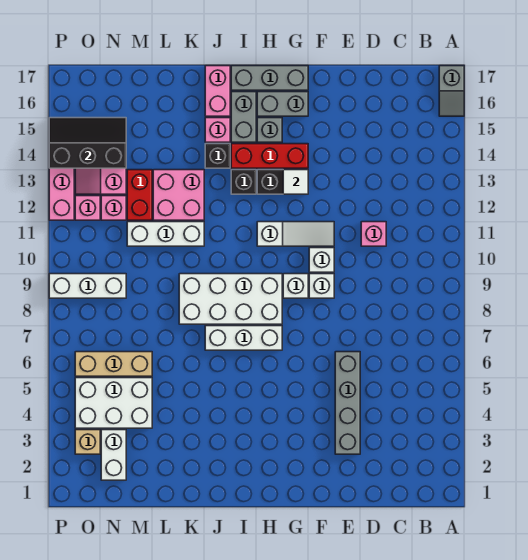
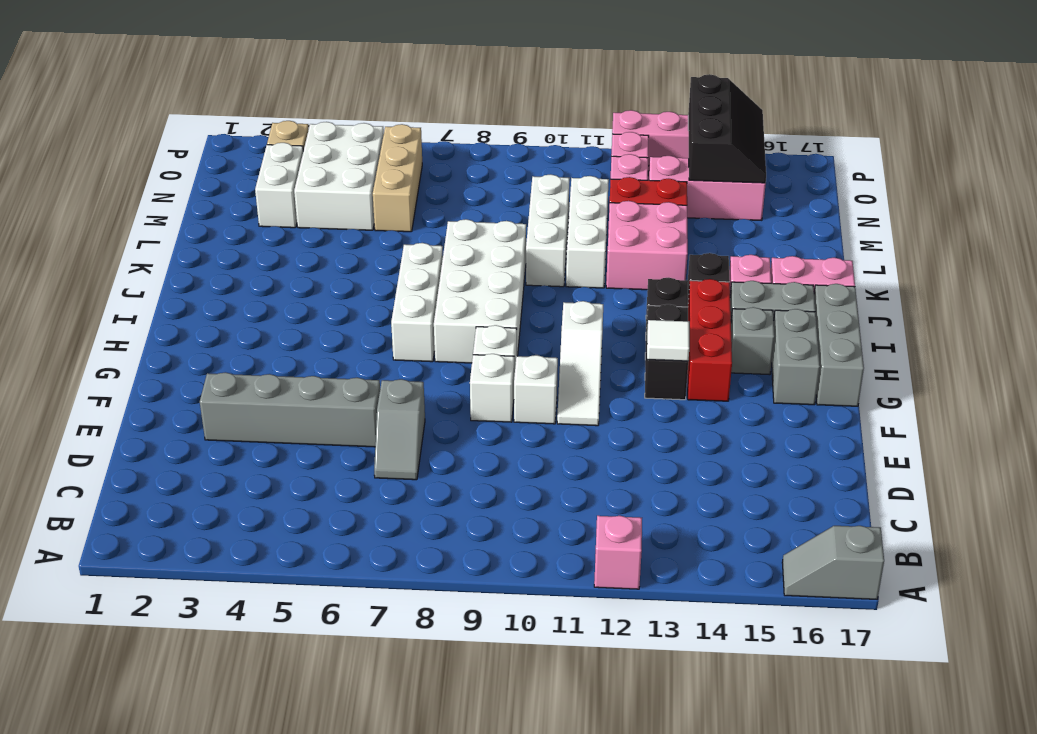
none -> grey 1x2 slope [374,379,425,480]
pink 1x1 brick [361,222,386,246] -> pink 1x1 brick moved to [594,516,642,589]
white 1x2 brick [101,430,126,480] -> white 1x2 brick turned to [255,143,303,228]
white 1x3 brick [49,274,126,298] -> white 1x3 brick moved to [526,174,569,287]

